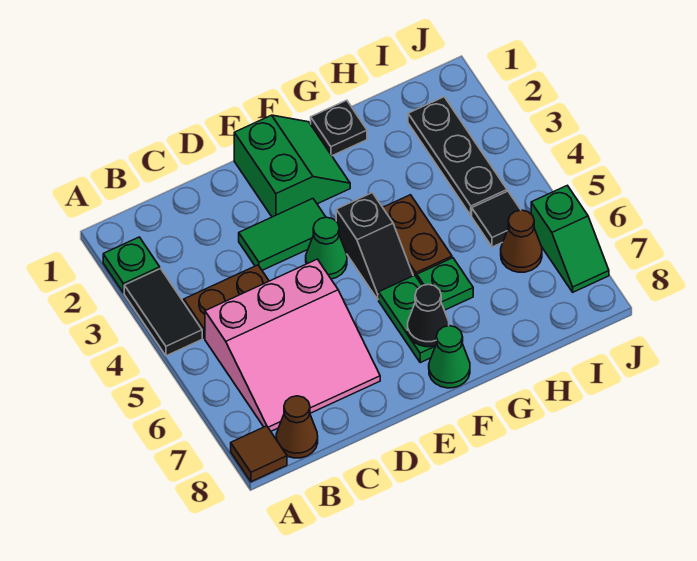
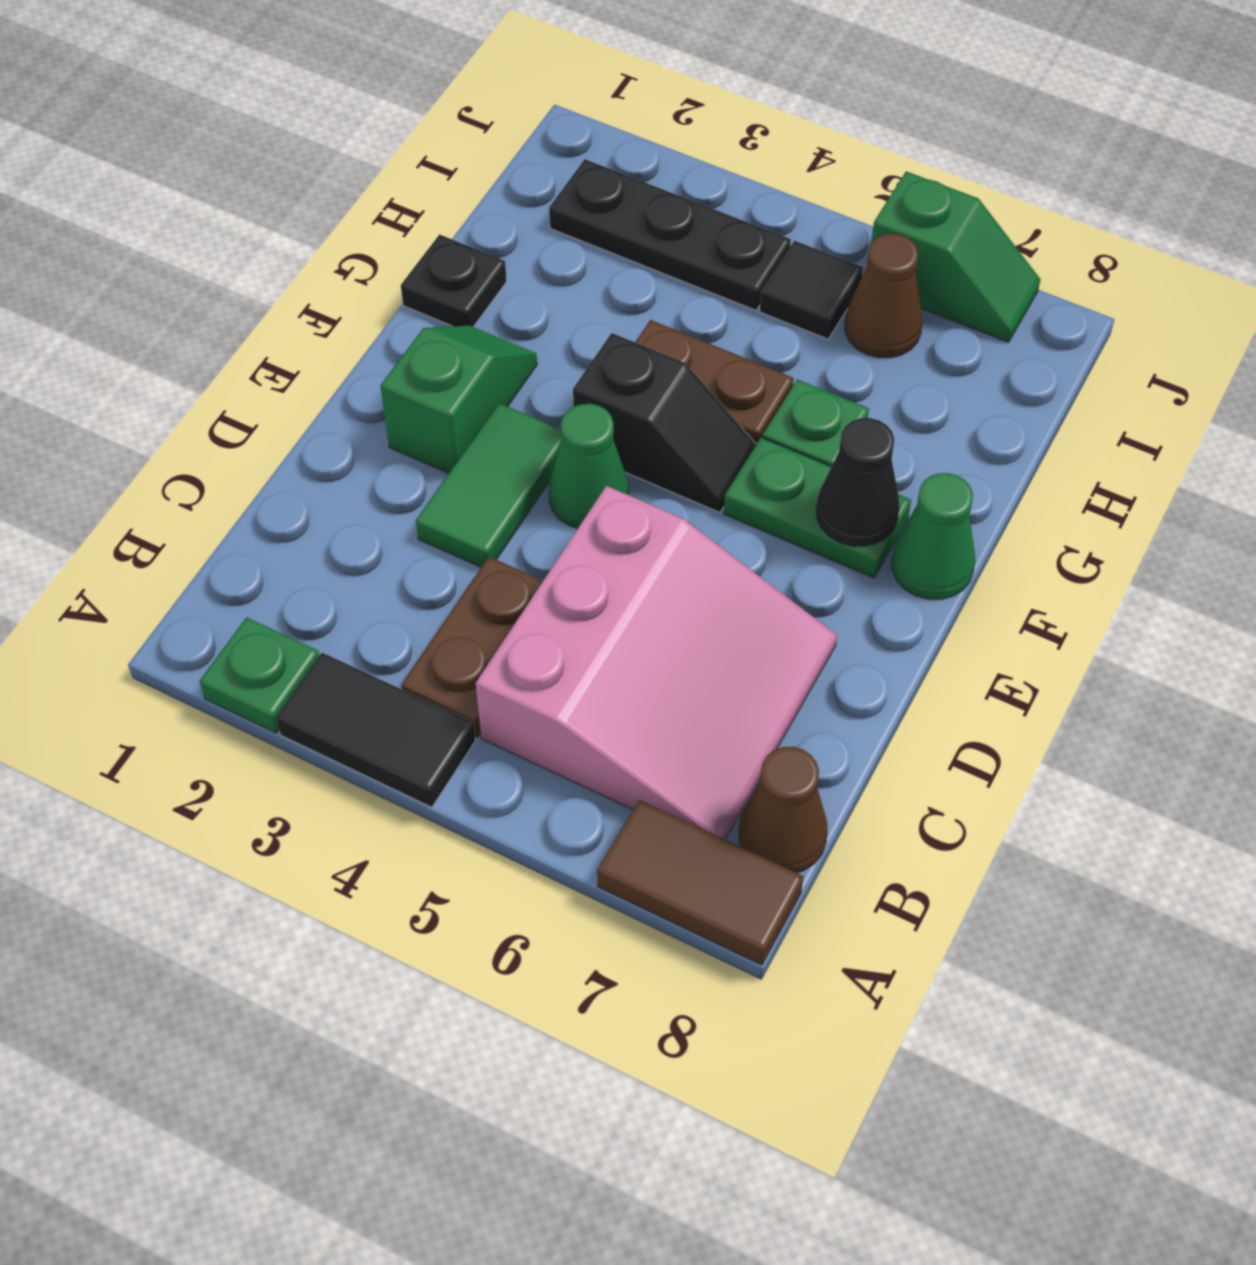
brown 1x1 tile [231,426,287,482] -> brown 1x2 tile [597,800,803,965]
green 2x2 slope [234,115,350,217] -> green 1x2 slope [380,325,537,473]

